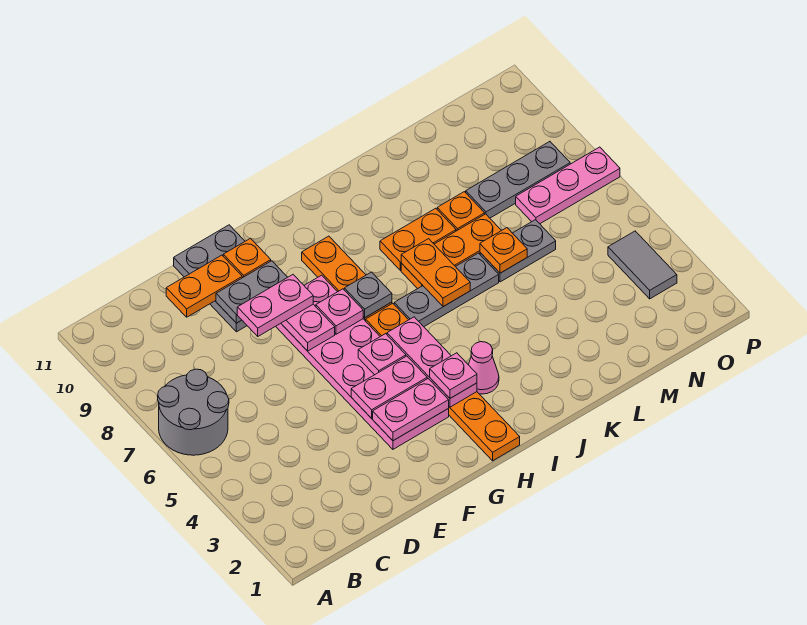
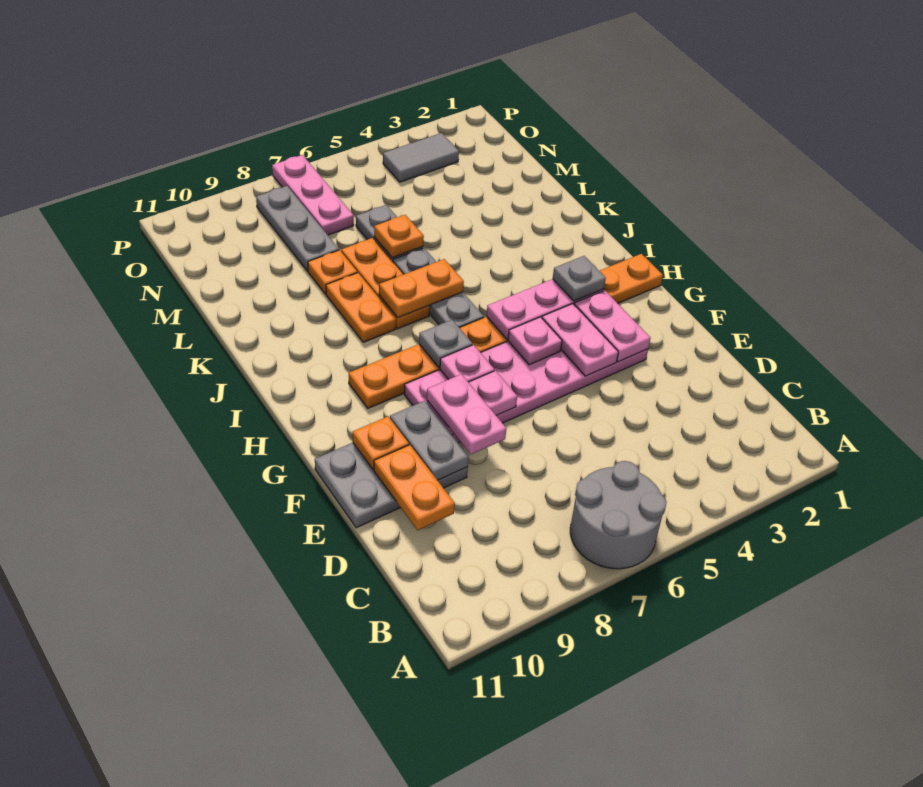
pink 1x1 plate [430,353,477,398] -> grey 1x1 plate [553,256,606,301]
pink 1x1 cone [469,342,499,394] -> none

